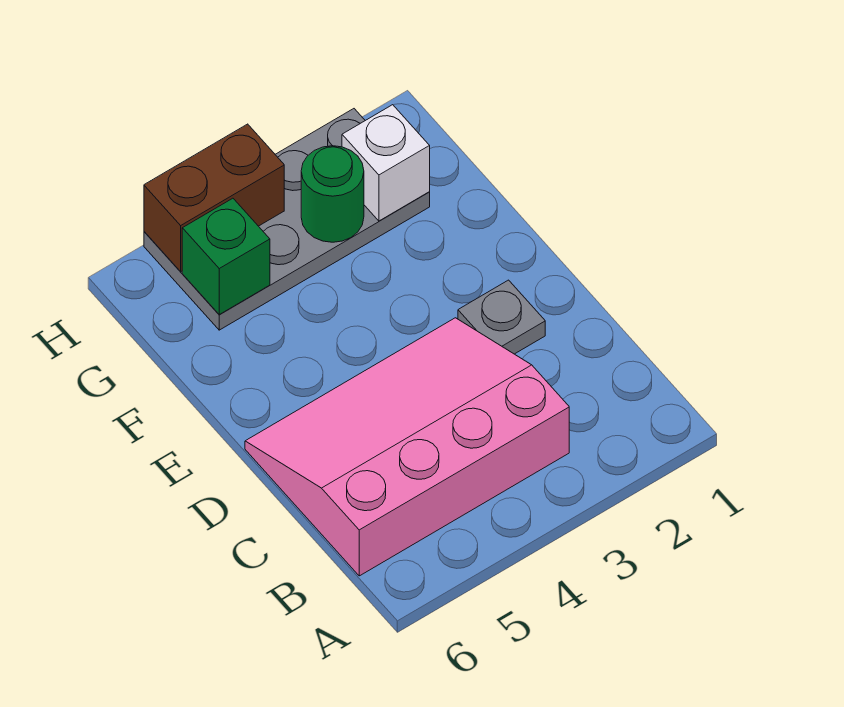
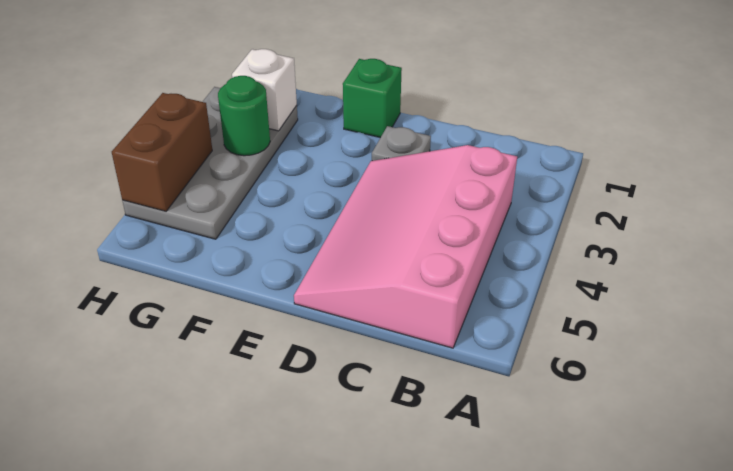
green 1x1 brick [182,198,270,314] -> green 1x1 brick moved to [343,59,402,138]

